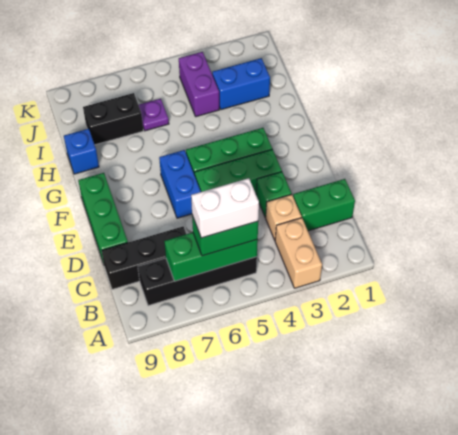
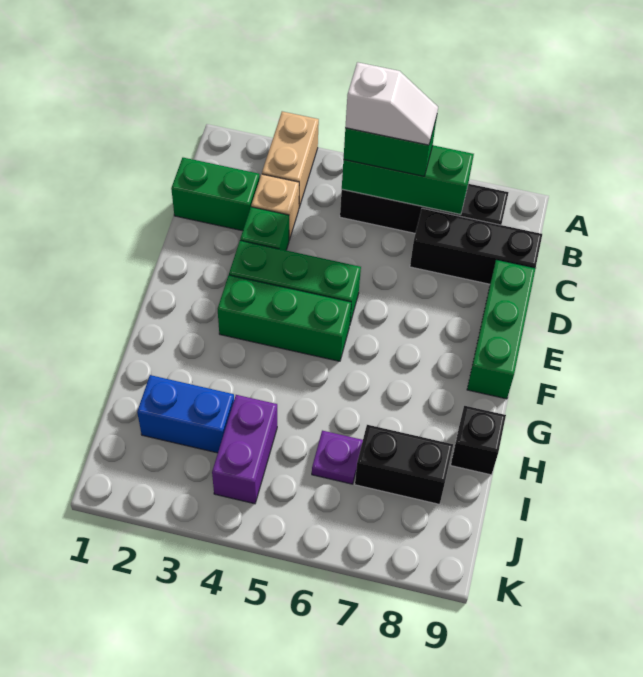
white 1x2 brick [191,178,259,238] -> white 1x2 slope [345,62,438,145]
blue 1x2 brick [159,150,201,218] -> none
blue 1x1 brick [64,129,99,174] -> black 1x1 brick [451,406,506,475]

